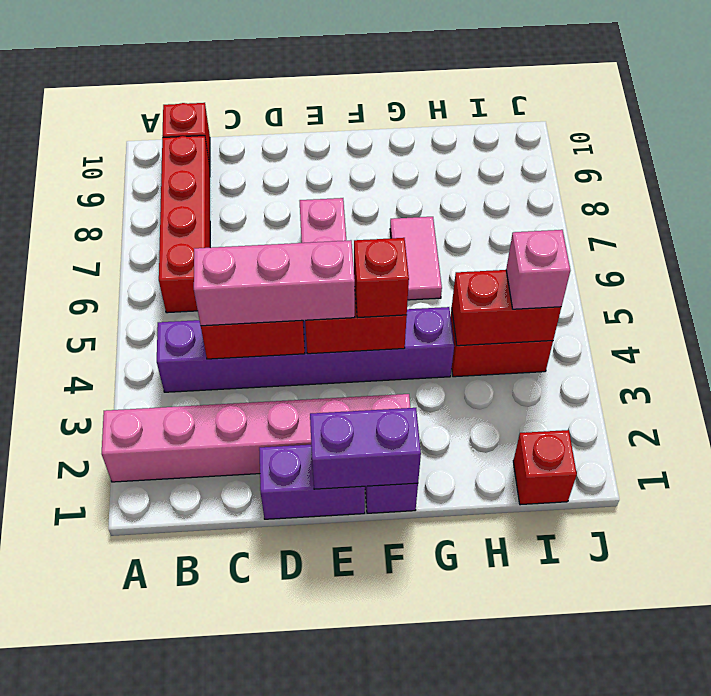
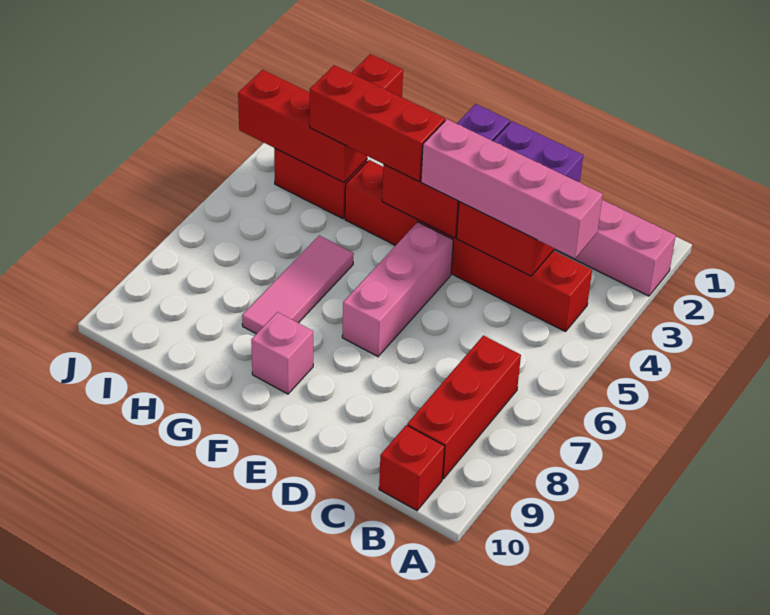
purple 1x6 brick [157,307,454,392] -> red 1x6 brick [345,160,592,332]
red 1x4 brick [159,136,210,313] -> red 1x3 brick [407,335,521,479]
pink 1x3 brick [194,240,355,326] -> pink 1x4 brick [421,119,603,258]
purple 1x2 brick [310,408,421,489] -> none
red 1x1 brick [354,238,409,317] -> red 1x3 brick [310,65,445,181]
pink 1x2 tile [390,217,442,300] -> pink 1x3 tile [242,236,354,334]
red 1x2 brick [452,270,561,346] -> red 1x3 brick [238,70,367,183]
pink 1x1 brick [506,230,570,309] -> pink 1x1 brick moved to [251,312,313,394]

